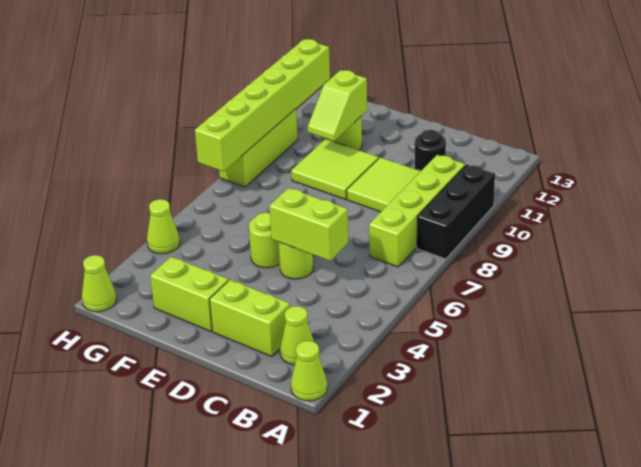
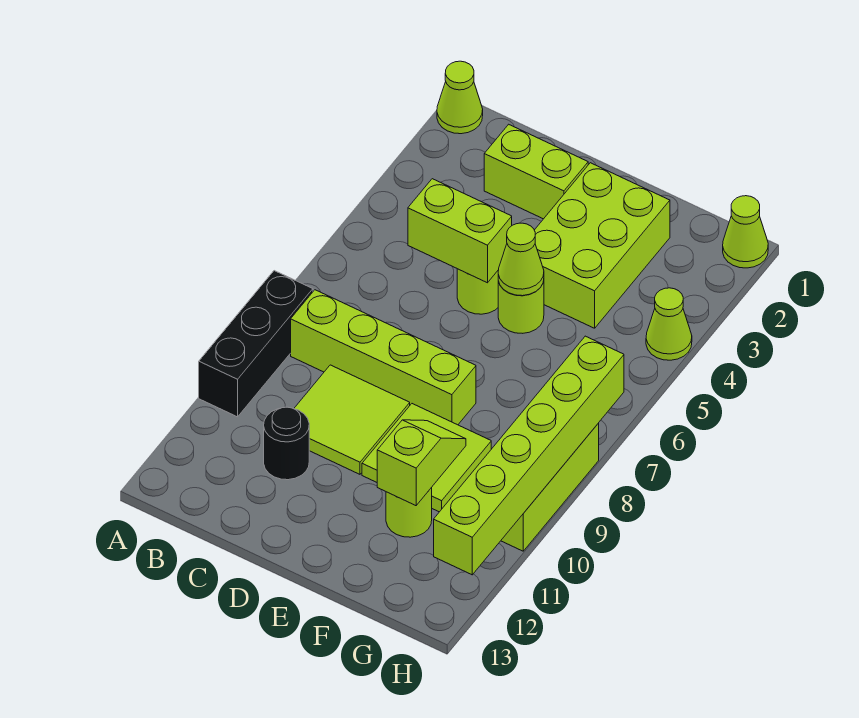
lime 1x1 cone [280,306,314,365] -> lime 1x1 cone moved to [498,223,544,296]
lime 1x4 brick [369,155,465,267] -> lime 1x4 brick turned to [291,290,476,425]
lime 1x2 brick [150,257,228,331] -> lime 2x3 brick [534,163,670,328]

